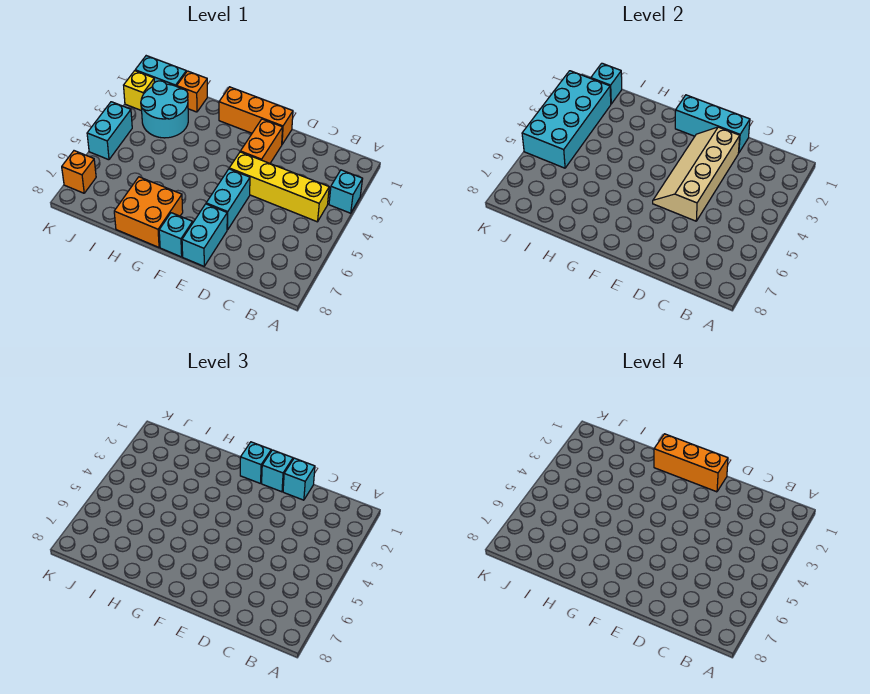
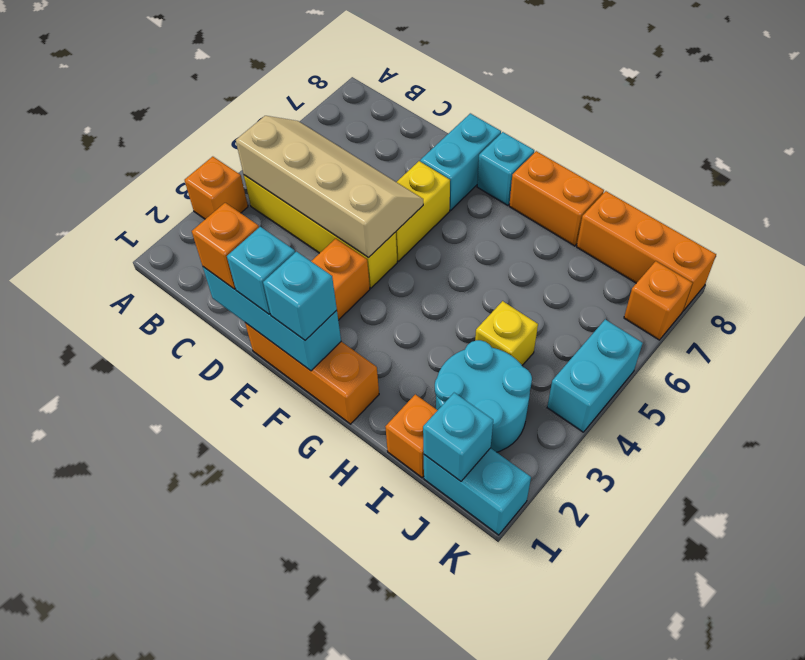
cyan 1x1 brick [329,170,362,213] -> orange 1x1 brick [185,157,248,219]
cyan 1x1 brick [283,458,315,500] -> orange 1x1 brick [192,203,259,289]
tan 2x4 slope [653,127,740,221] -> tan 2x4 slope turned to [236,116,423,258]
orange 1x3 brick [654,434,728,492] -> orange 1x3 brick moved to [577,191,716,311]
cyan 1x2 brick [206,169,250,230] -> yellow 1x2 brick [396,161,450,261]
orange 2x2 brick [114,177,183,247] -> orange 1x2 brick [509,151,604,246]
cyan 2x4 brick [522,71,611,168] -> none
yellow 1x1 brick [124,71,155,111] -> yellow 1x1 brick moved to [475,301,538,365]

